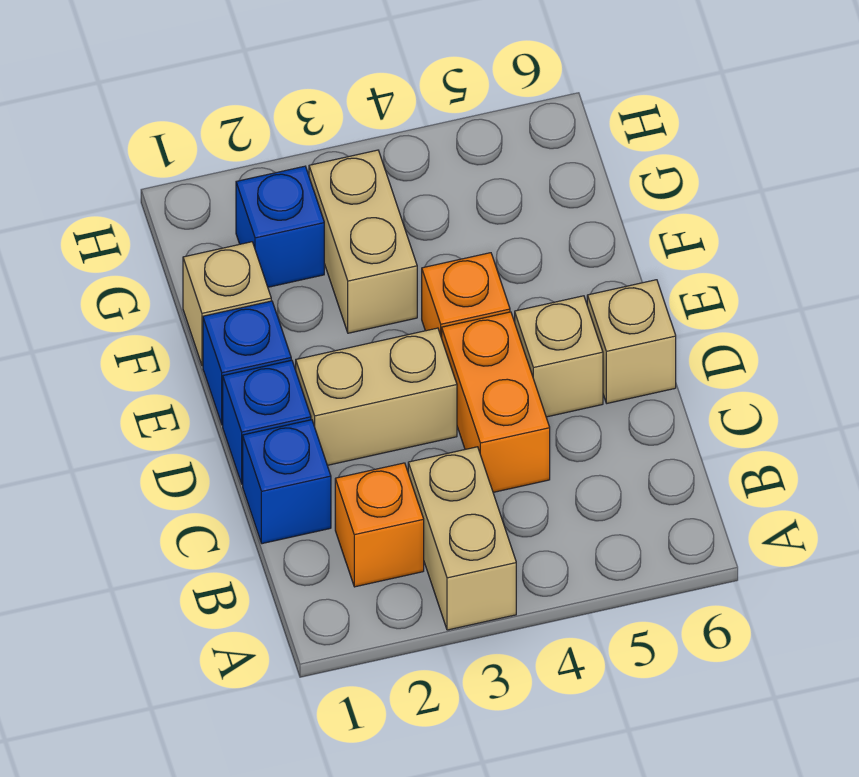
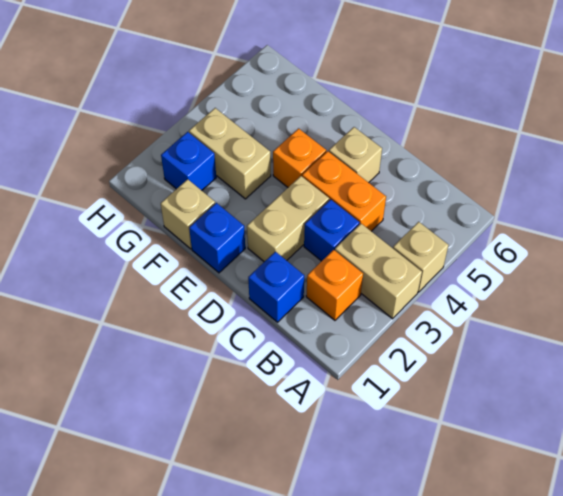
blue 1x1 brick [223,360,311,484] -> blue 1x1 brick moved to [304,199,360,261]
tan 1x1 brick [587,280,676,403] -> tan 1x1 brick moved to [393,222,448,292]

